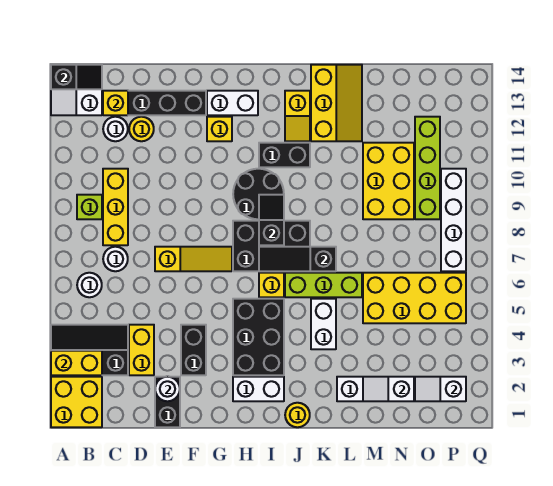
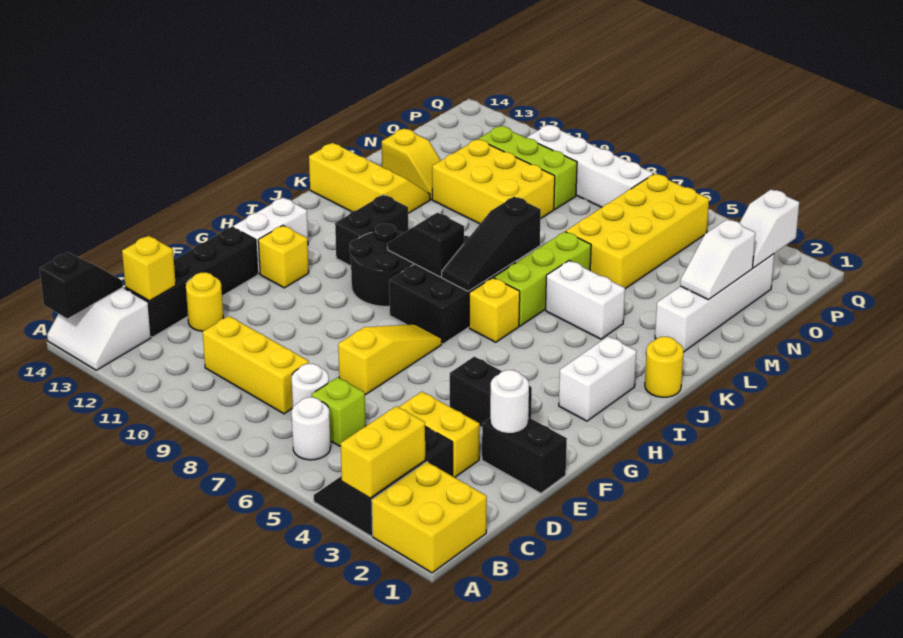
lime 1x1 brick [77,195,102,219] -> lime 1x1 brick moved to [312,377,366,446]
white 1x1 round brick [103,117,128,141] -> none
black 2x3 brick [233,299,284,375] -> none
yellow 1x2 slope [285,91,310,141] -> yellow 1x2 slope moved to [382,129,441,199]
lime 1x4 brick [415,117,440,219] -> lime 1x3 brick [479,126,577,210]

